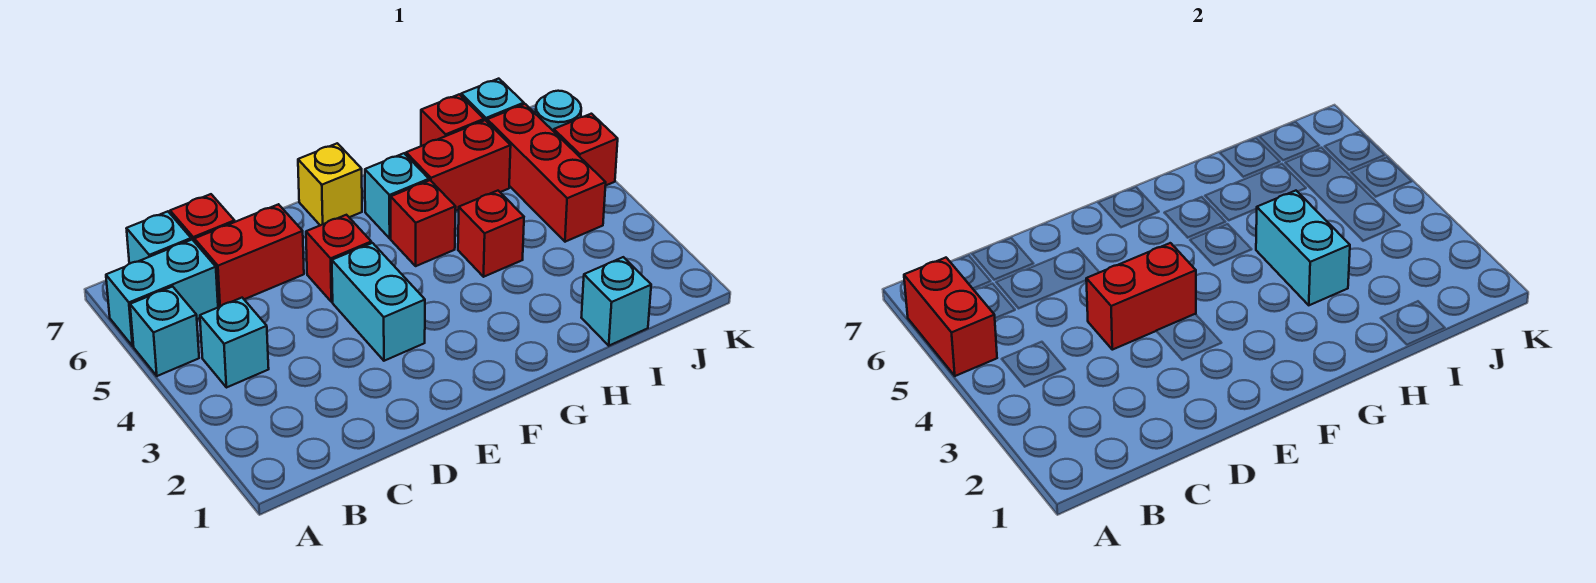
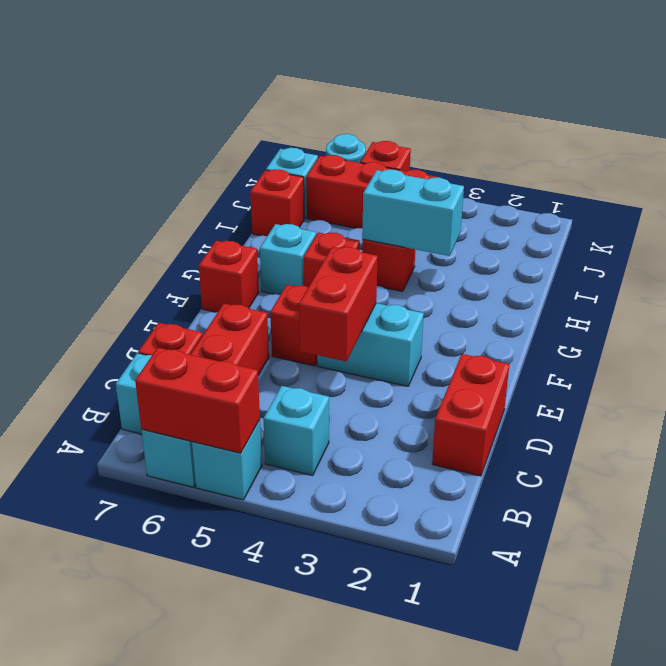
yellow 1x1 brick [298,143,362,225] -> red 1x1 brick [199,241,259,312]
red 1x2 brick [406,120,511,211] -> red 1x2 brick moved to [432,354,509,476]
cyan 1x1 brick [581,257,651,346] -> none

